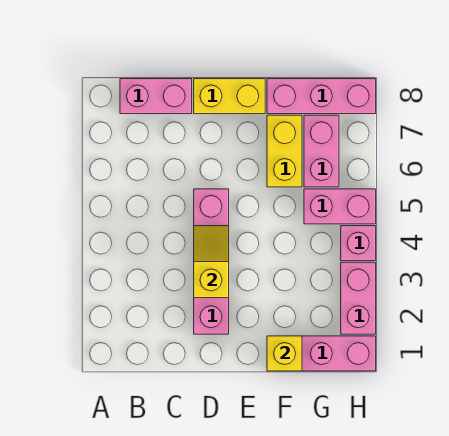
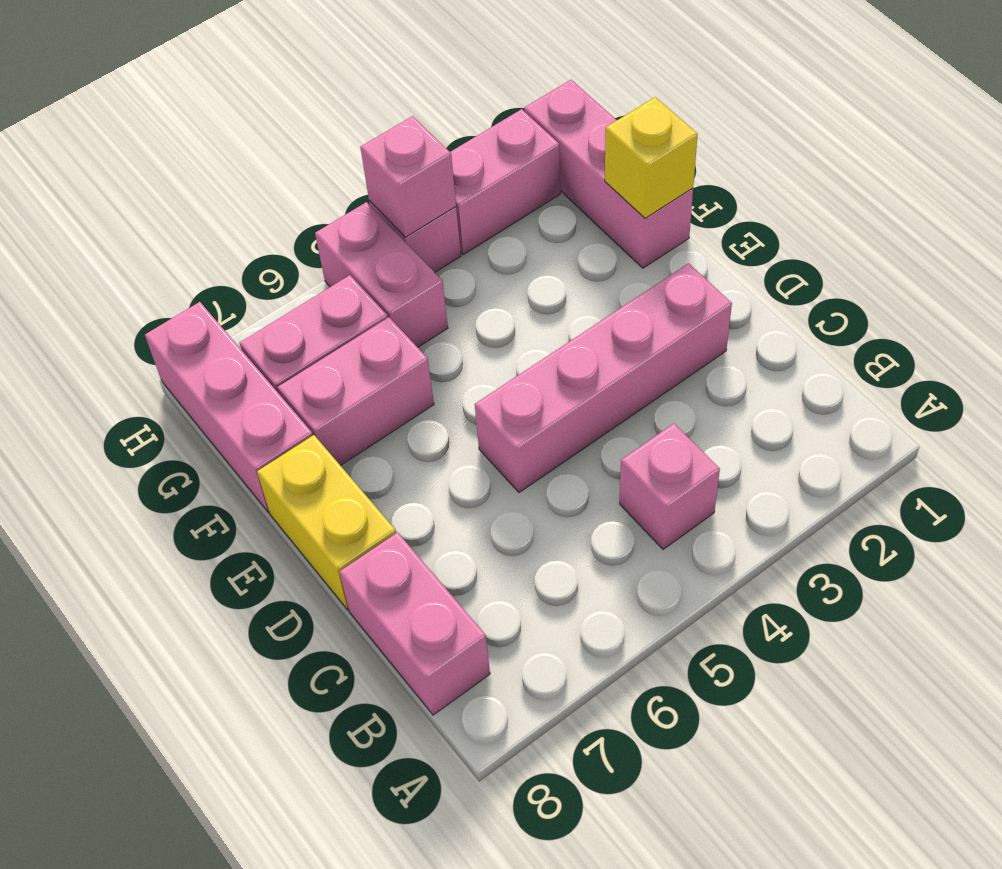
none -> pink 1x1 brick [620,424,720,549]
yellow 1x2 slope [194,226,229,298] -> none
yellow 1x2 brick [267,115,302,187] -> pink 1x2 brick [278,317,434,466]
none -> pink 1x1 brick [360,116,456,237]

